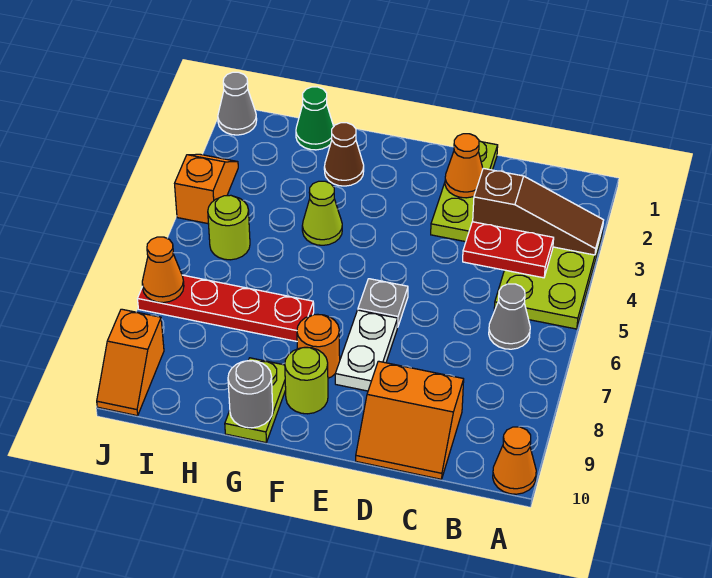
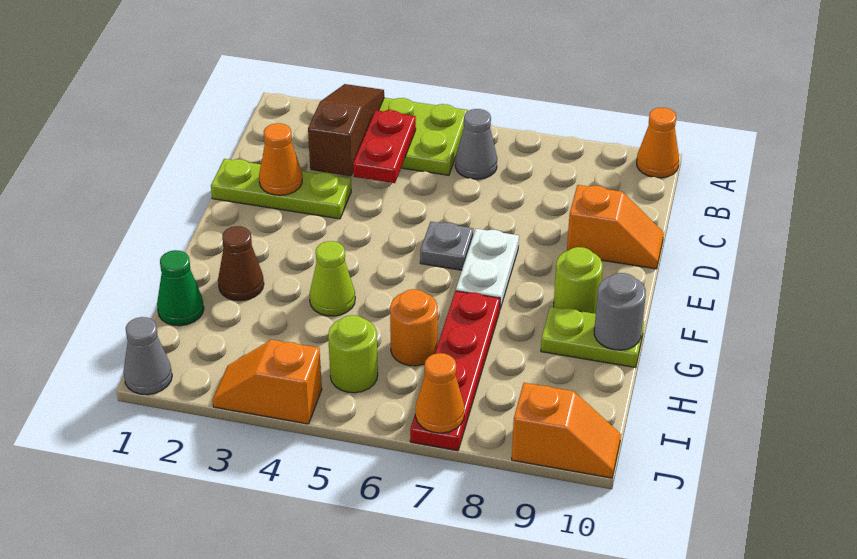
orange 2x2 slope [356,361,464,479] -> orange 1x2 slope [567,185,664,269]
white 1x2 plate [335,310,398,391] -> white 1x2 plate turned to [456,229,519,309]
orange 1x1 round brick [297,314,340,378] -> orange 1x1 round brick moved to [390,289,438,366]

